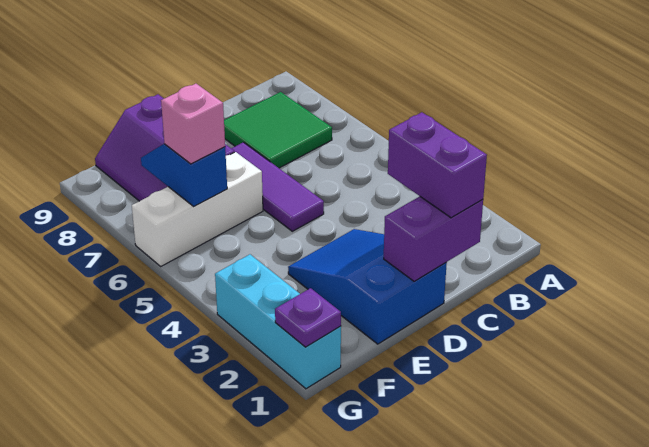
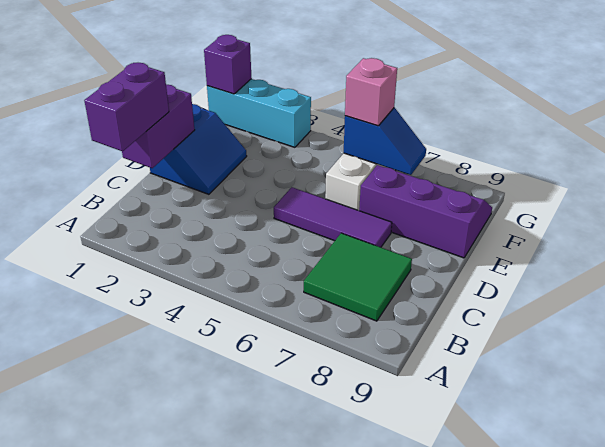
purple 1x2 brick [388,112,487,218] -> purple 1x2 brick turned to [84,63,169,151]
blue 2x3 slope [288,229,447,344] -> blue 2x2 slope [150,104,247,194]
purple 1x1 plate [275,288,341,347] -> purple 1x1 brick [204,35,252,94]

